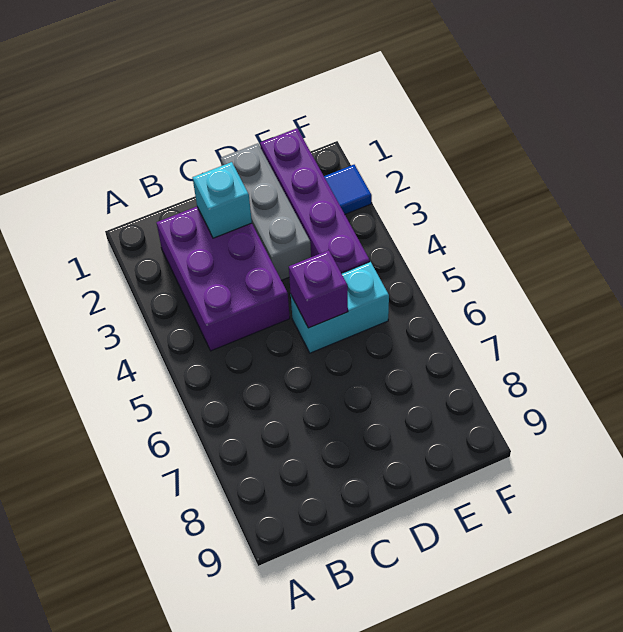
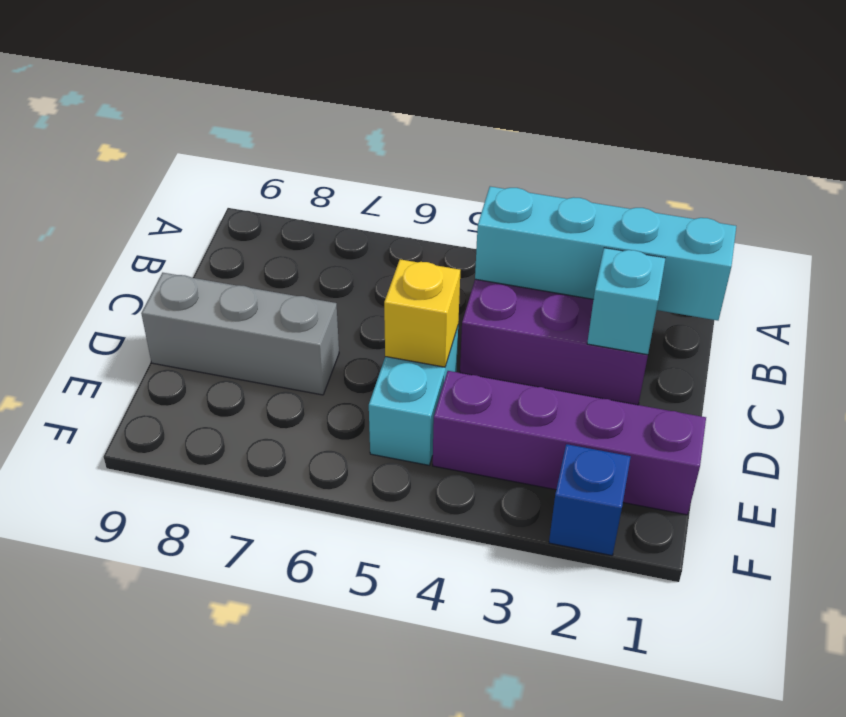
none -> cyan 1x4 brick [475,186,736,320]
grey 1x3 brick [221,143,311,280] -> grey 1x3 brick moved to [141,273,339,395]
purple 1x1 brick [289,250,348,328] -> yellow 1x1 brick [384,259,460,367]
blue 1x1 tile [324,165,372,214] -> blue 1x1 brick [549,444,631,556]

